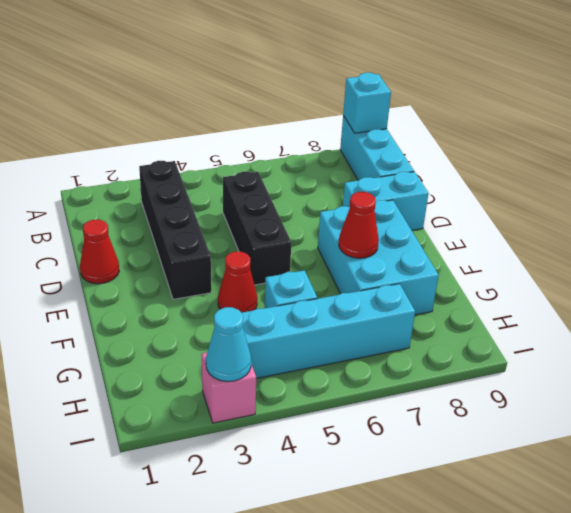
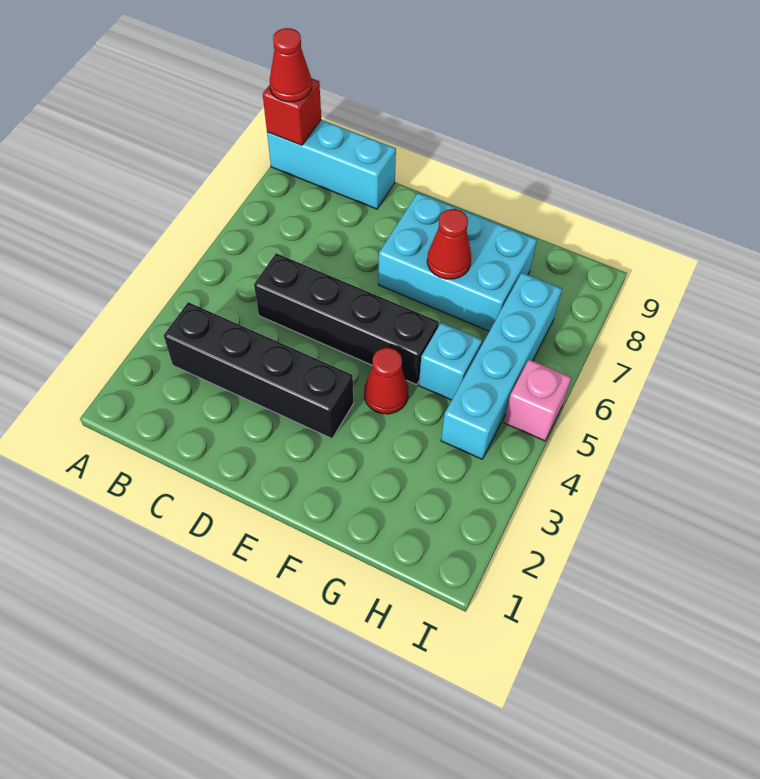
cyan 1x1 brick [343,73,391,133] -> red 1x1 brick [263,78,321,145]
black 1x3 brick [223,172,291,285] -> black 1x4 brick [254,253,439,385]
red 1x1 cone [80,220,119,284] -> red 1x1 cone moved to [270,28,312,102]
cyan 1x2 brick [343,172,429,230] -> none
pink 1x1 brick [201,353,256,423] -> pink 1x1 brick moved to [504,360,572,441]
cyan 1x1 cone [206,307,251,382] -> none

